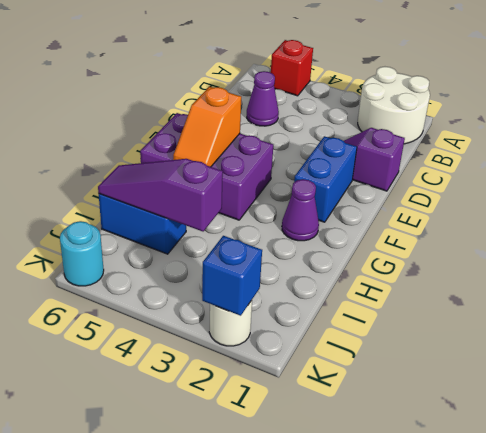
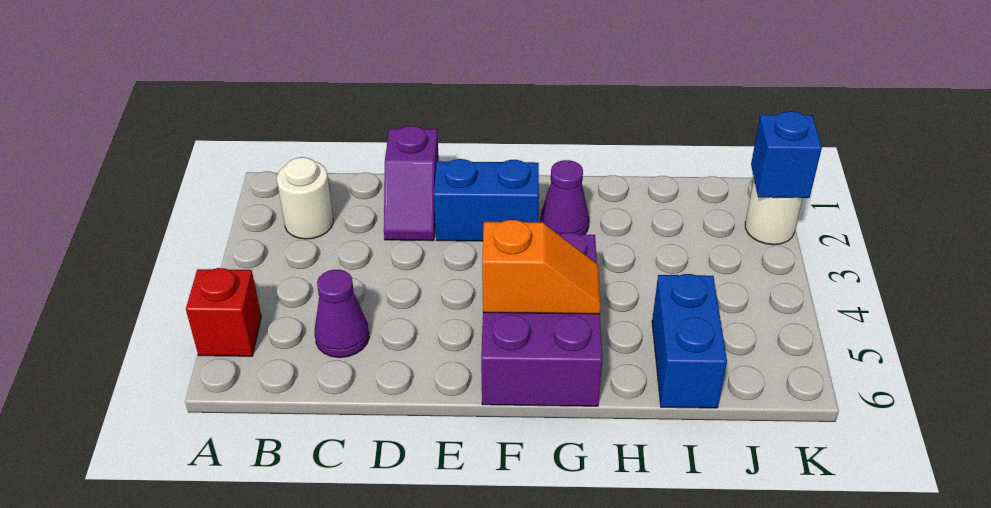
white 2x2 round brick [358,67,430,144] -> white 1x1 round brick [277,157,333,239]
purple 1x3 slope [98,159,223,231] -> none
cyan 1x1 round brick [60,221,104,286] -> none

